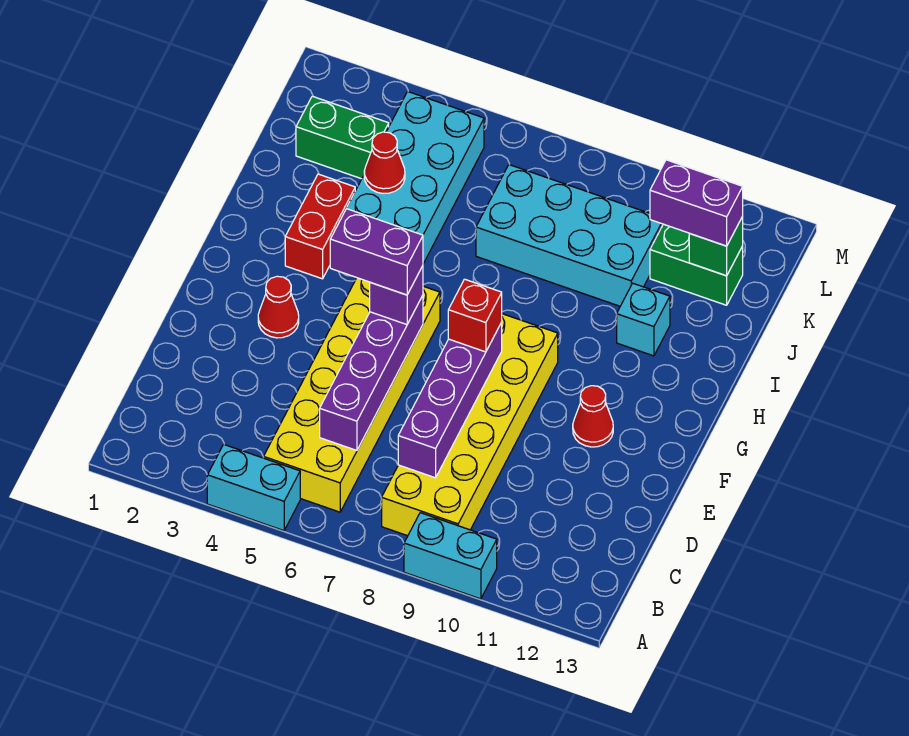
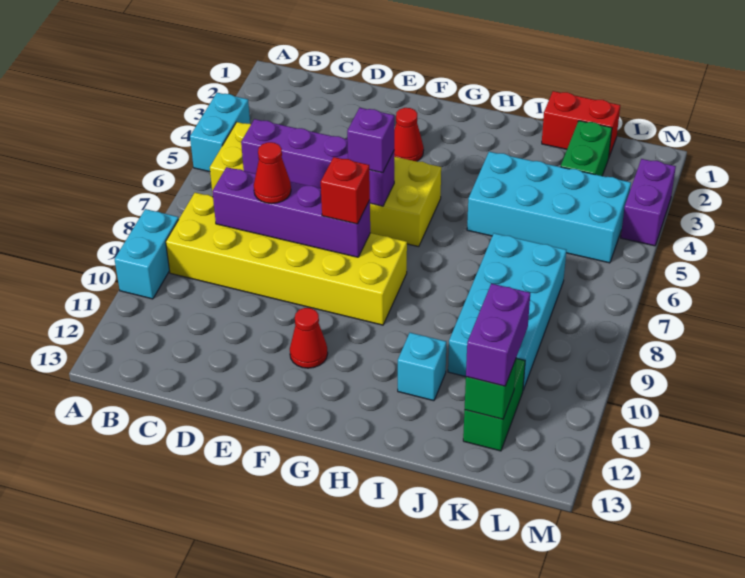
purple 1x2 brick [330,209,423,295] -> purple 1x2 brick moved to [621,159,676,246]
red 1x2 brick [285,174,355,279] -> red 1x2 brick moved to [542,91,620,157]
red 1x1 cone [364,132,405,194] -> red 1x1 cone moved to [254,142,291,204]

